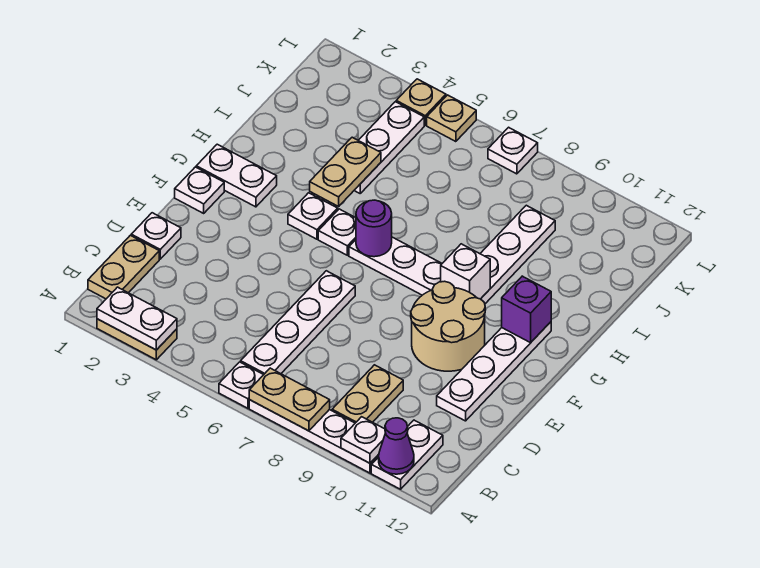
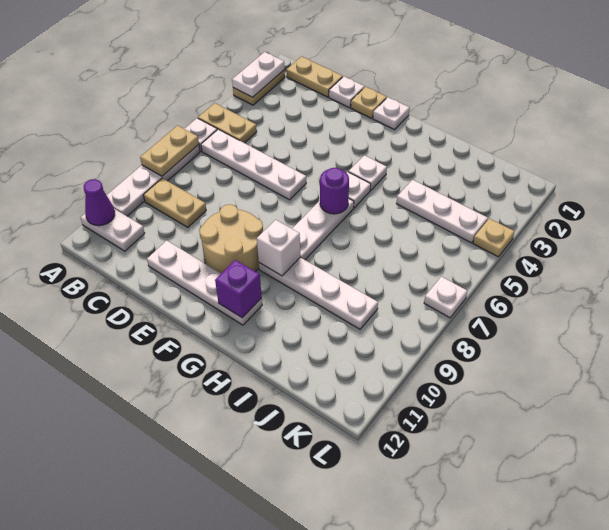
white 1x1 plate [341,417,386,463] -> none
white 1x2 plate [196,144,277,207] -> none
tan 1x2 plate [310,137,381,206] -> tan 1x2 plate moved to [198,103,257,143]
tan 1x1 plate [427,95,476,142] -> tan 1x1 plate moved to [351,87,387,119]

